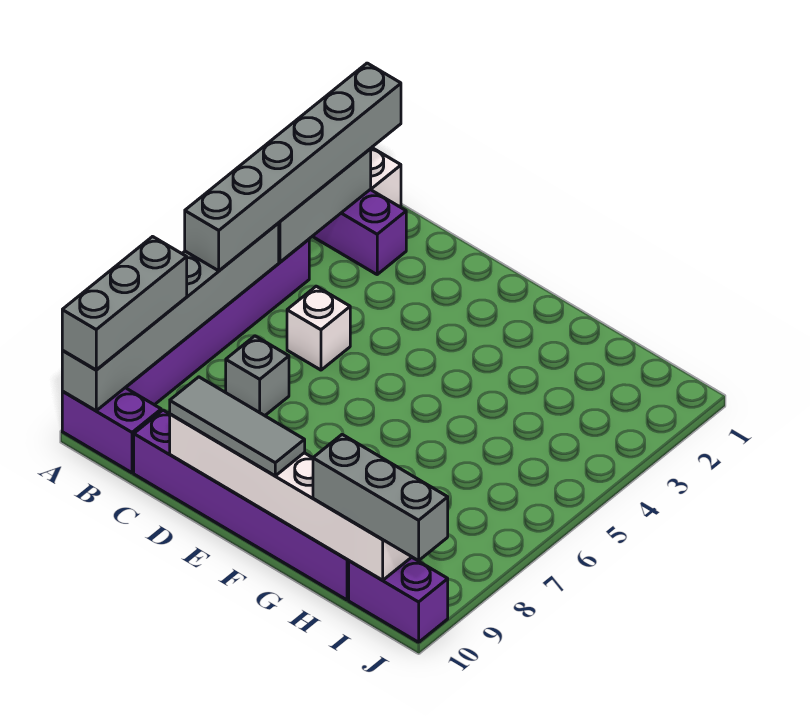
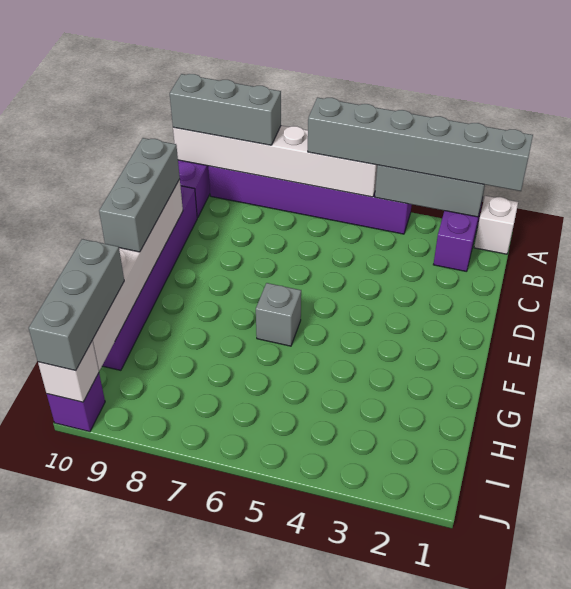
grey 1x6 brick [62,223,279,411] -> white 1x6 brick [173,126,377,197]
white 1x1 brick [287,286,350,370] -> white 1x1 brick moved to [38,341,99,402]
grey 1x1 brick [226,336,289,416] -> grey 1x1 brick moved to [256,283,301,346]
grey 1x3 tile [170,377,305,476] -> grey 1x3 brick [99,138,180,252]
purple 1x2 brick [349,557,448,642] -> purple 1x1 brick [47,373,105,432]

